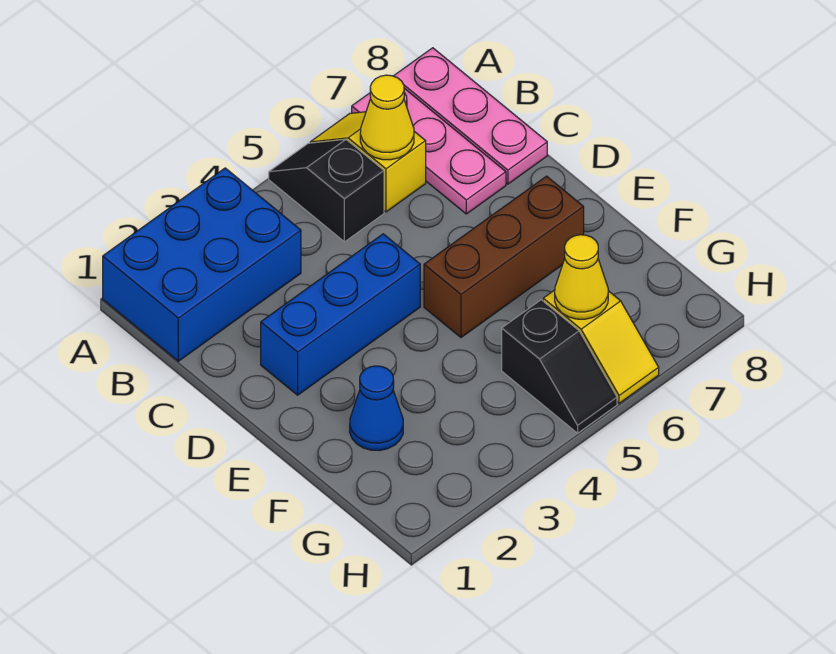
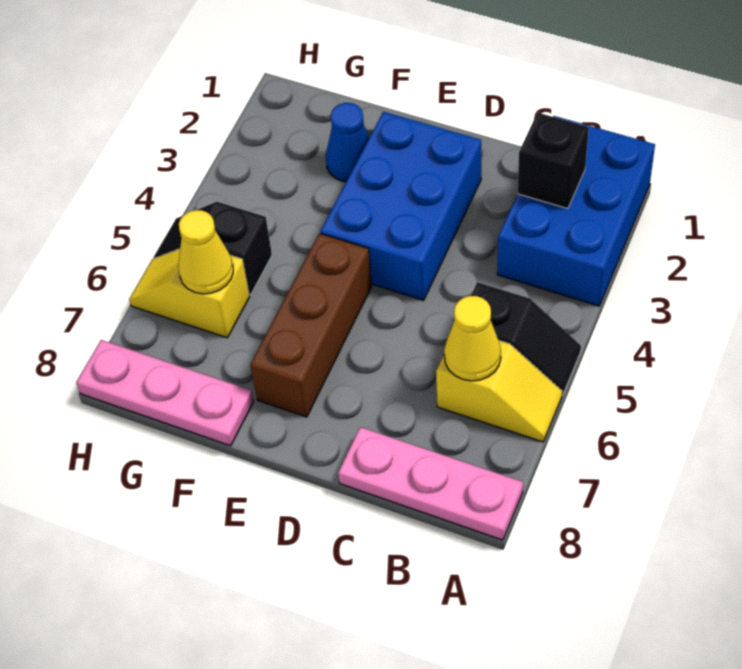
pink 1x3 plate [352,88,506,214] -> pink 1x3 plate moved to [76,340,254,446]
none -> black 1x1 brick [518,113,589,209]
blue 1x3 brick [261,234,420,395] -> blue 2x3 brick [320,112,481,300]

